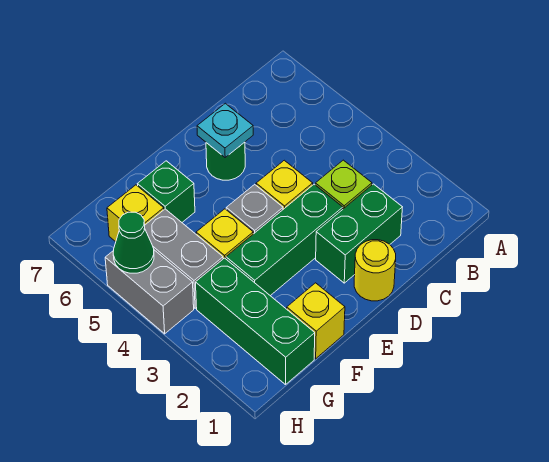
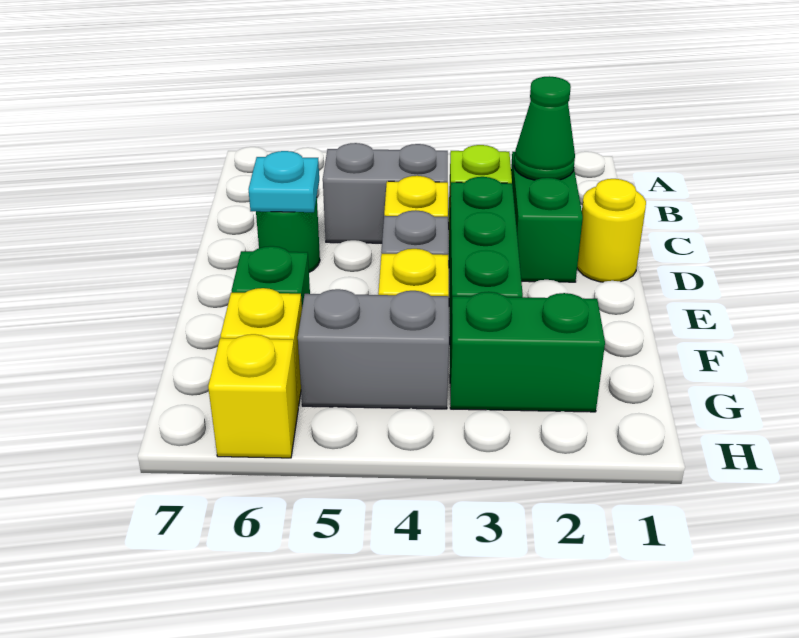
yellow 1x1 brick [287,283,345,359] -> yellow 1x1 brick moved to [208,334,298,458]
green 1x3 brick [196,258,315,385] -> green 1x2 brick [450,292,605,412]
grey 1x2 brick [105,250,194,334] -> grey 1x2 brick moved to [323,143,448,243]
green 1x1 cone [113,212,154,273] -> green 1x1 cone moved to [514,76,575,180]

